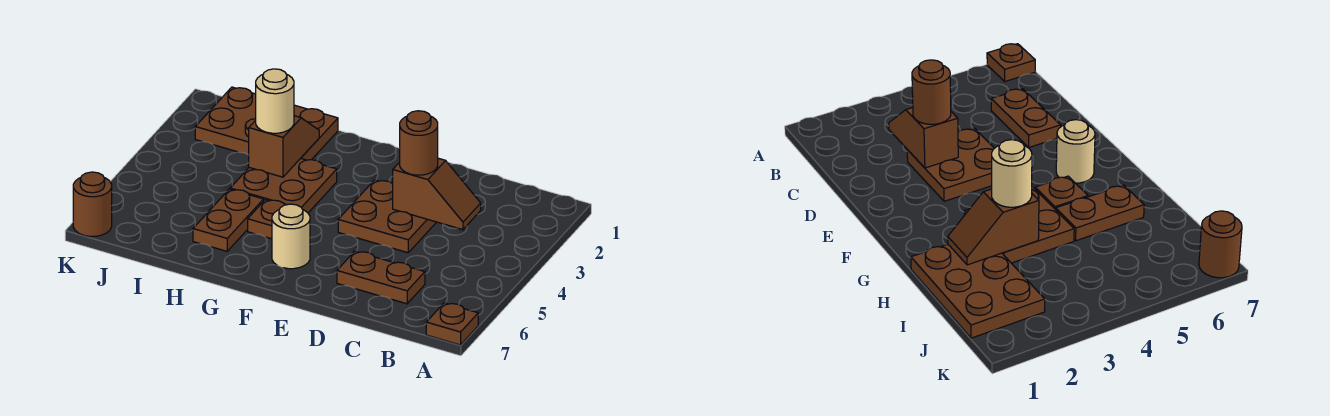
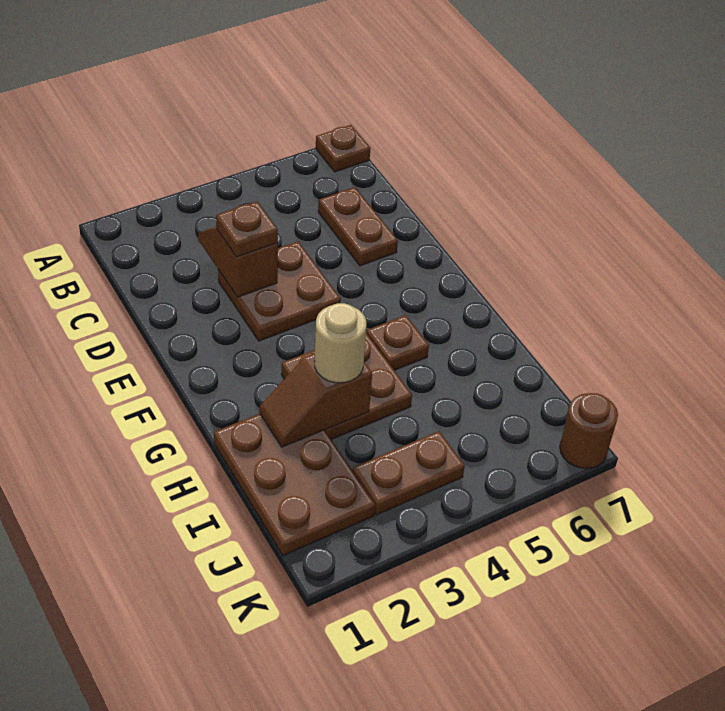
brown 1x1 round brick [400,111,438,175] -> brown 1x1 plate [216,201,278,257]
tan 1x1 round brick [272,204,310,269] -> none
brown 1x2 plate [193,189,264,251] -> brown 1x2 plate moved to [353,431,465,515]

